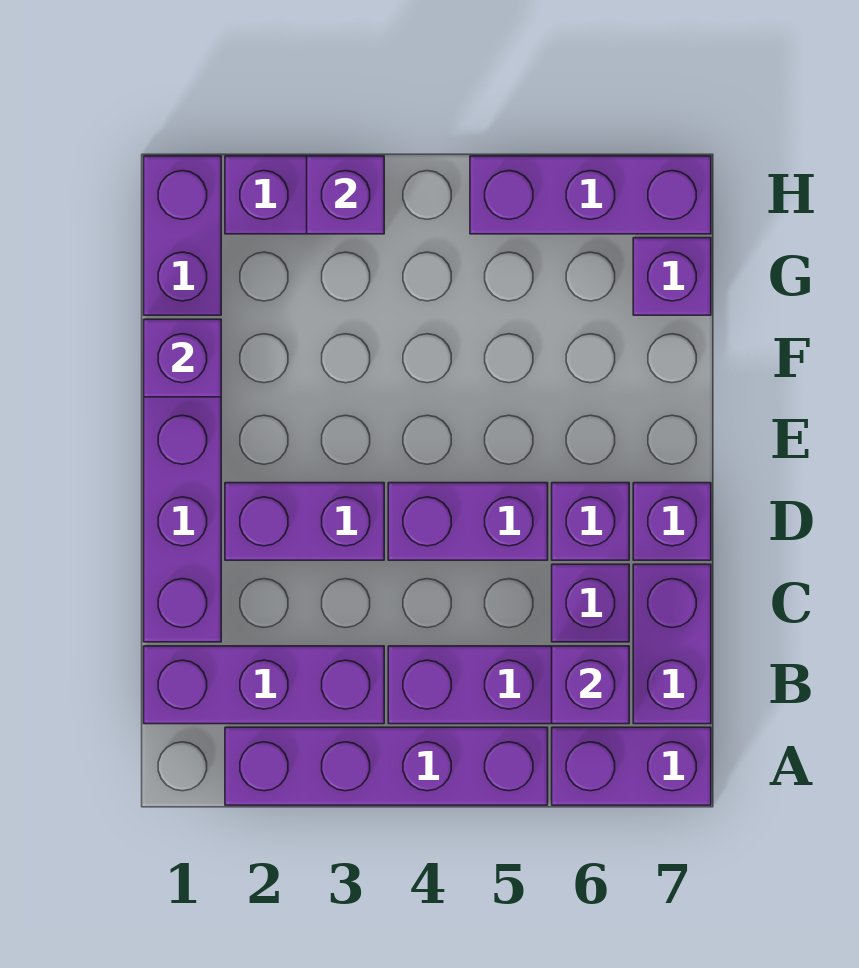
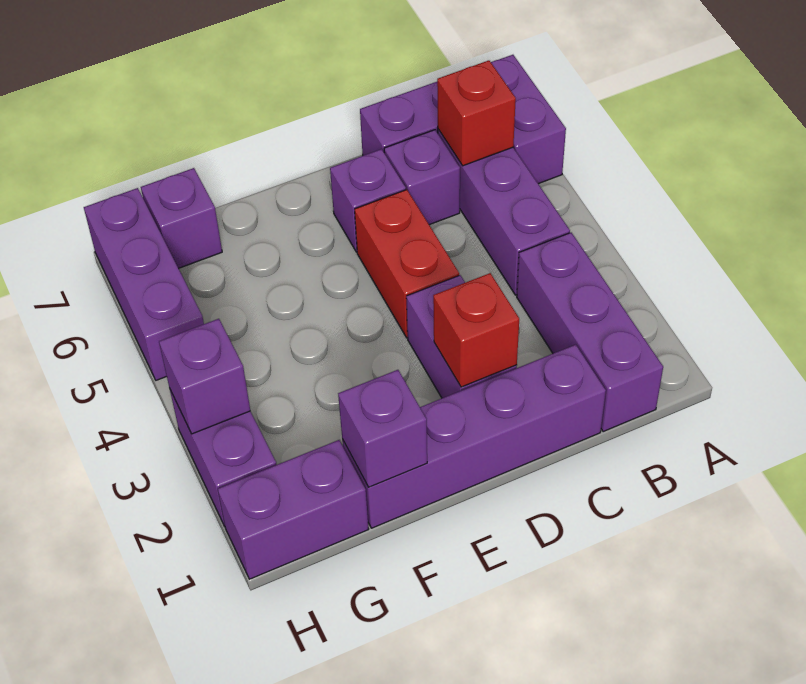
purple 1x4 brick [225,727,548,805] -> none
purple 1x1 brick [552,646,629,724] -> red 1x1 brick [437,60,516,166]
none -> red 1x1 brick [433,273,519,387]
purple 1x2 brick [388,483,548,560] -> red 1x2 brick [355,190,459,338]
purple 1x1 brick [633,483,711,560] -> none

